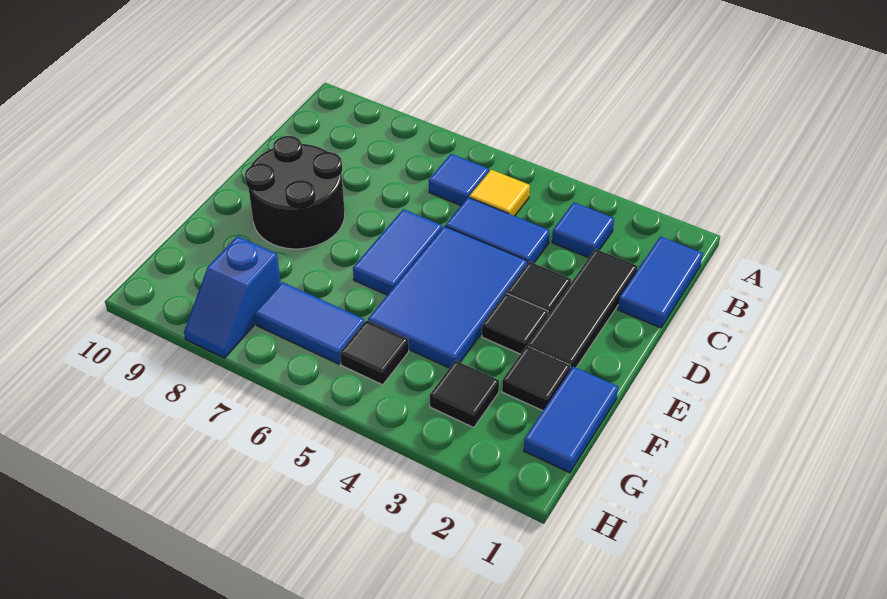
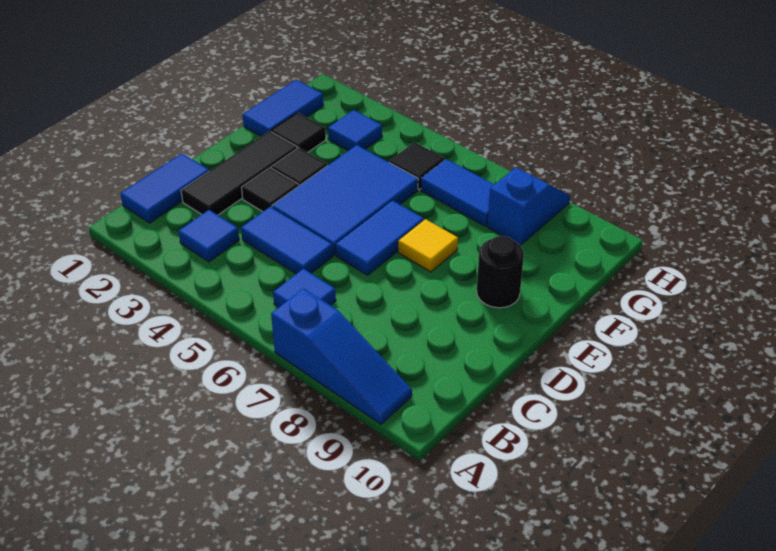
none -> blue 1x3 slope [271,288,412,424]
yellow 1x1 tile [469,170,530,216] -> yellow 1x1 tile moved to [398,219,458,272]
black 2x2 round brick [245,136,345,249] -> black 1x1 round brick [477,236,524,308]
black 1x1 tile [430,361,499,428] -> blue 1x1 tile [328,110,382,151]

